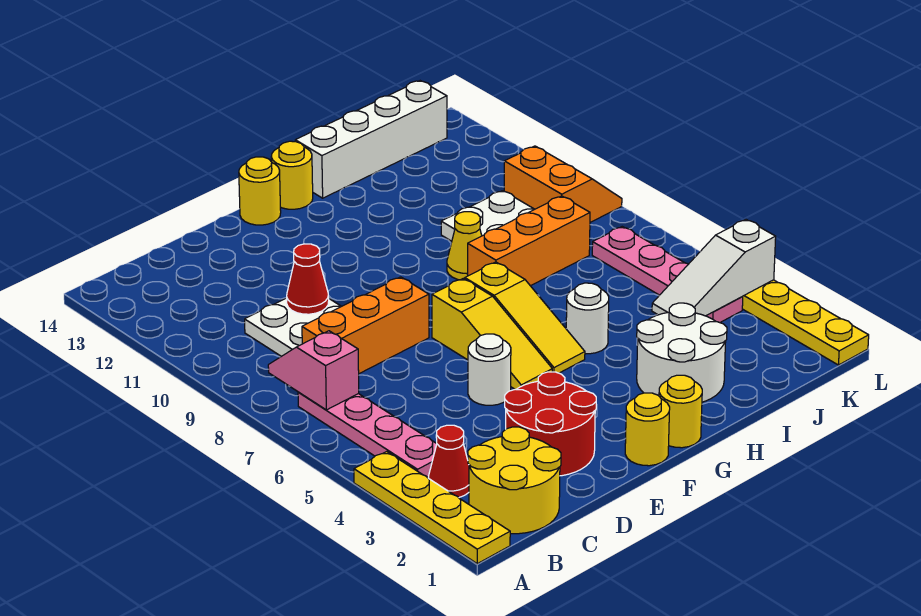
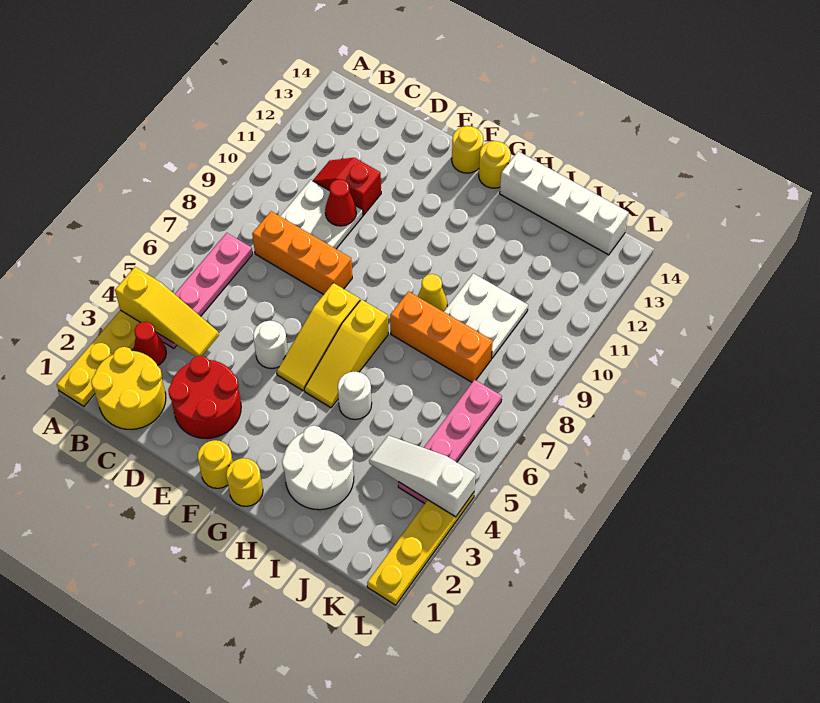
none -> yellow 1x3 slope [115,267,219,356]
pink 1x2 slope [268,331,359,410] -> none
none -> red 1x2 slope [313,158,381,215]
orange 2x2 slope [504,146,622,222] -> none

